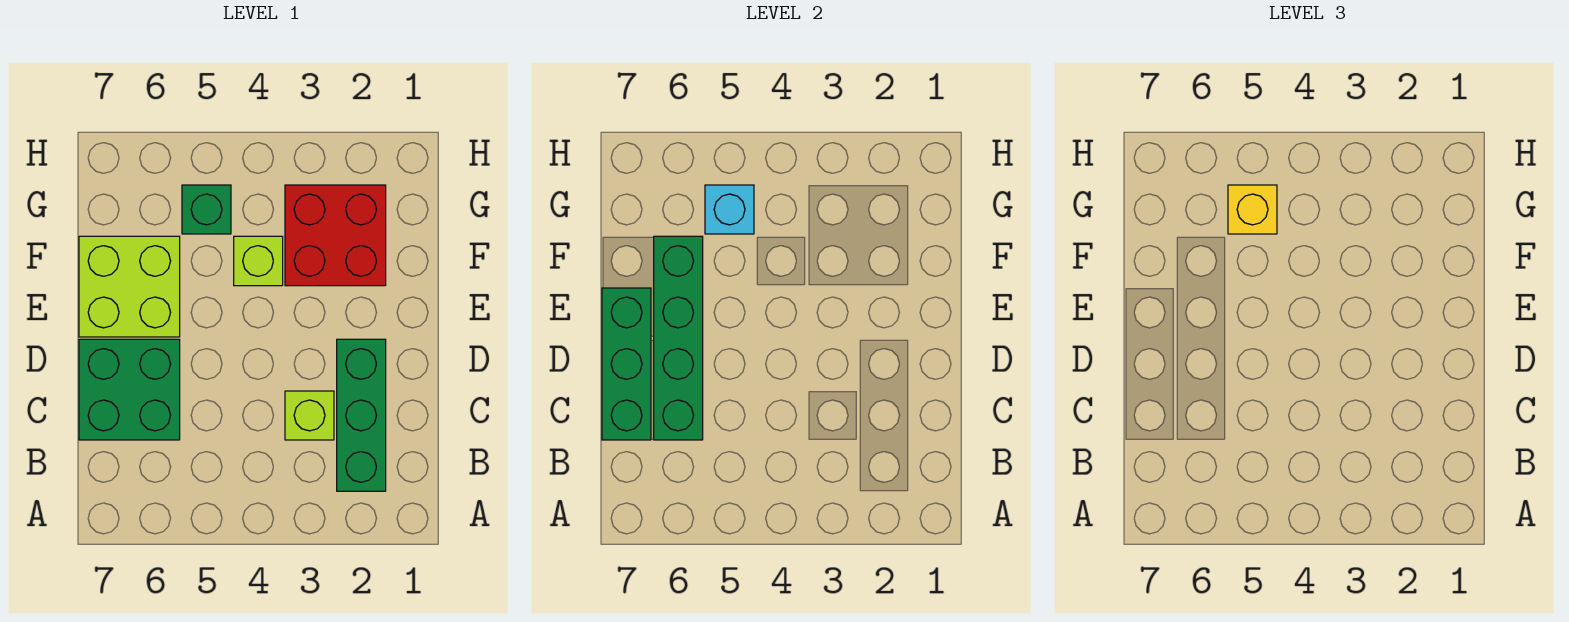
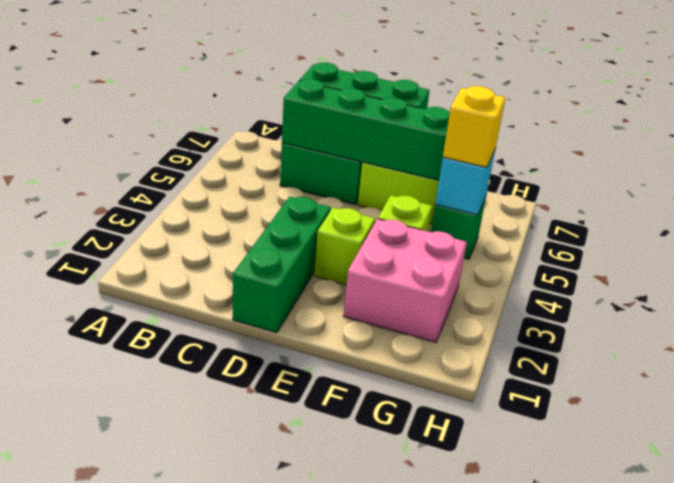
green 1x3 brick [337,339,386,491] -> green 1x3 brick turned to [233,197,331,333]
lime 1x1 brick [285,391,334,440] -> lime 1x1 brick moved to [314,208,375,285]
red 2x2 brick [285,185,386,286] -> pink 2x2 brick [344,219,467,342]

